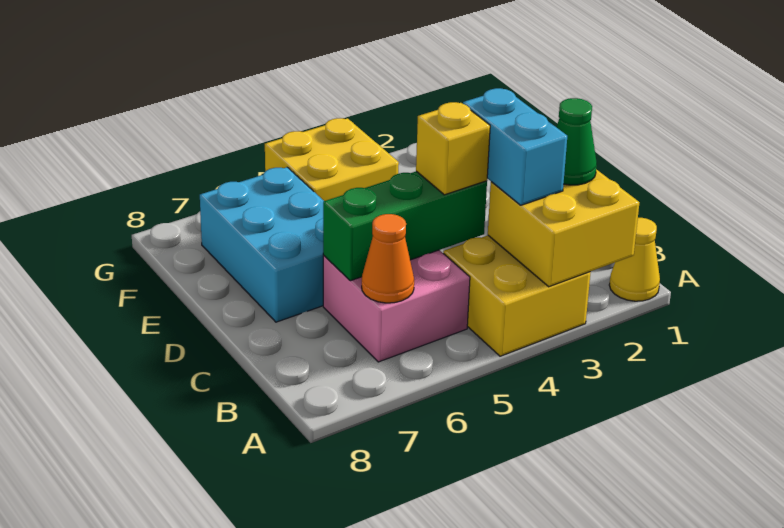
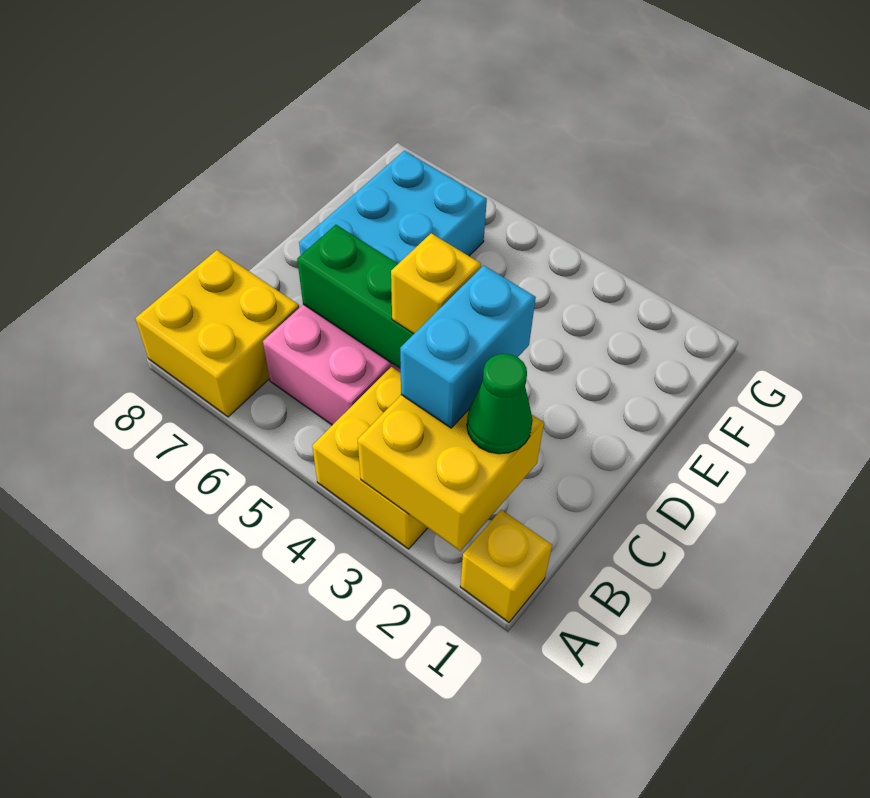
yellow 1x1 cone [609,218,660,301] -> yellow 1x1 brick [460,510,552,622]
orange 1x1 cone [362,214,414,303] -> none
yellow 2x2 brick [265,118,399,201] -> yellow 2x2 brick moved to [136,250,299,417]

